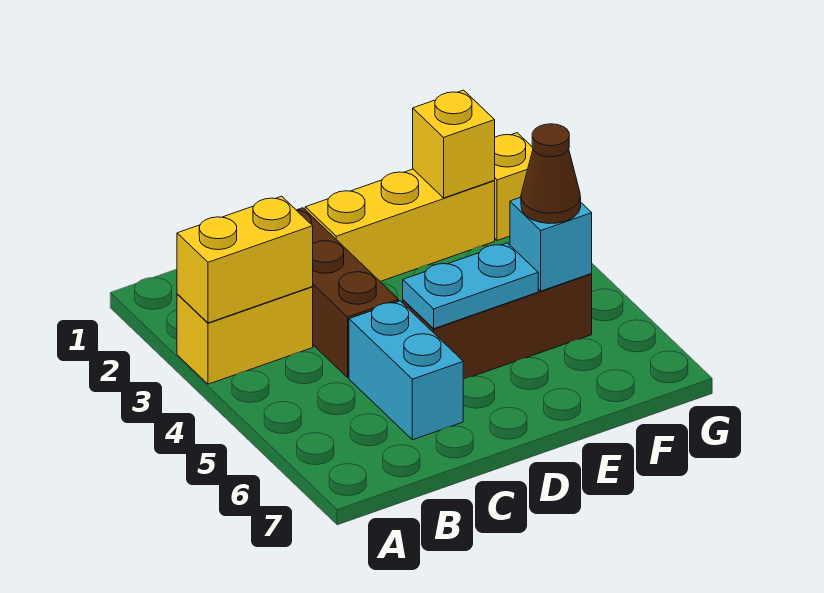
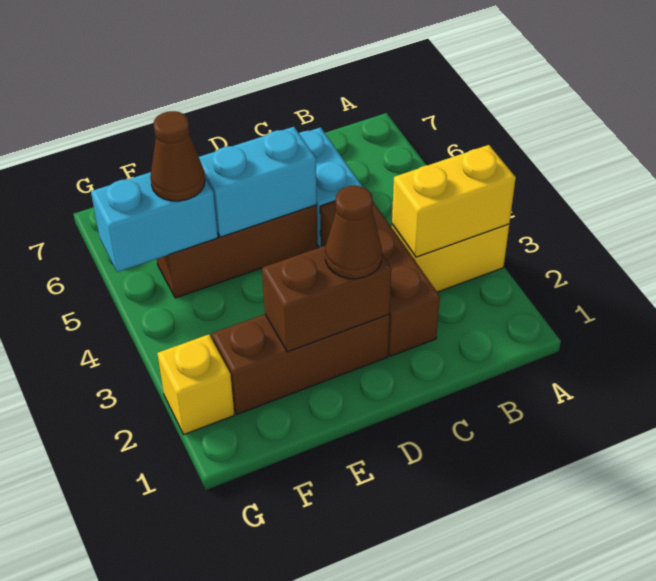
yellow 1x3 brick [305,169,495,282] -> brown 1x3 brick [212,314,389,414]
none -> brown 1x2 brick [262,246,391,352]
none -> brown 1x1 cone [325,186,382,279]
cyan 1x2 plate [403,243,538,329] -> cyan 1x2 brick [199,127,317,237]
yellow 1x1 brick [413,90,495,198] -> none
cyan 1x1 brick [510,197,592,291] -> cyan 1x2 brick [91,172,218,272]

